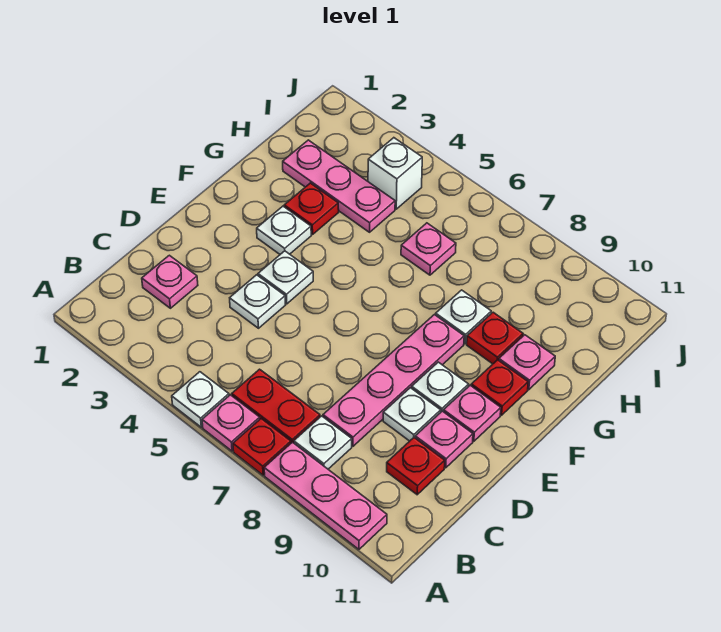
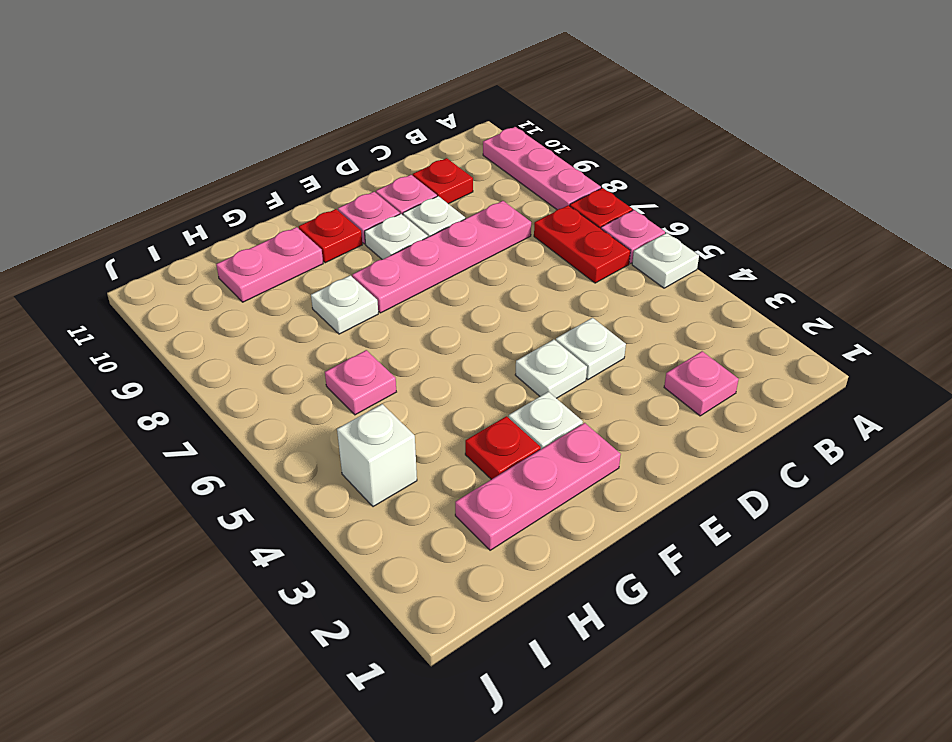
white 1x1 plate [294,416,352,469] -> none
red 1x1 plate [467,312,523,364] -> none
pink 1x1 plate [499,335,555,390] -> pink 1x2 plate [216,227,323,302]
pink 1x3 plate [283,140,395,232] -> pink 1x3 plate turned to [455,423,621,550]

